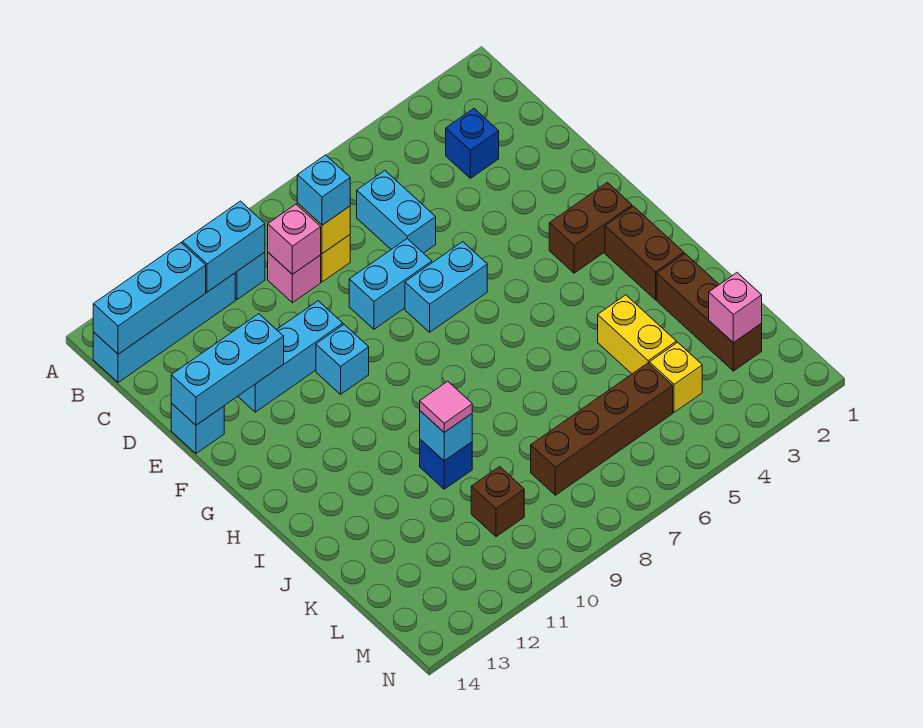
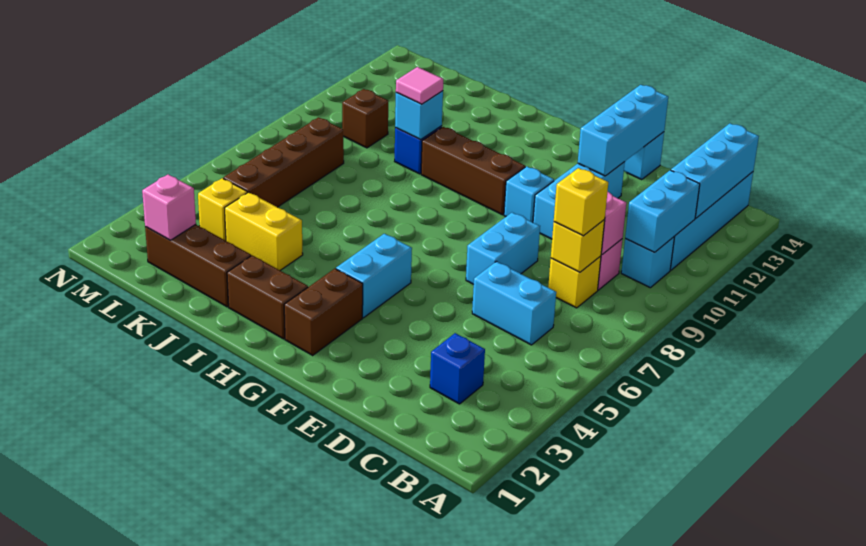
cyan 1x1 brick [297,155,350,225] -> yellow 1x1 brick [554,168,608,236]
cyan 1x2 brick [405,242,487,332] -> cyan 1x2 brick moved to [336,234,412,318]
none -> brown 1x3 brick [421,127,525,215]

